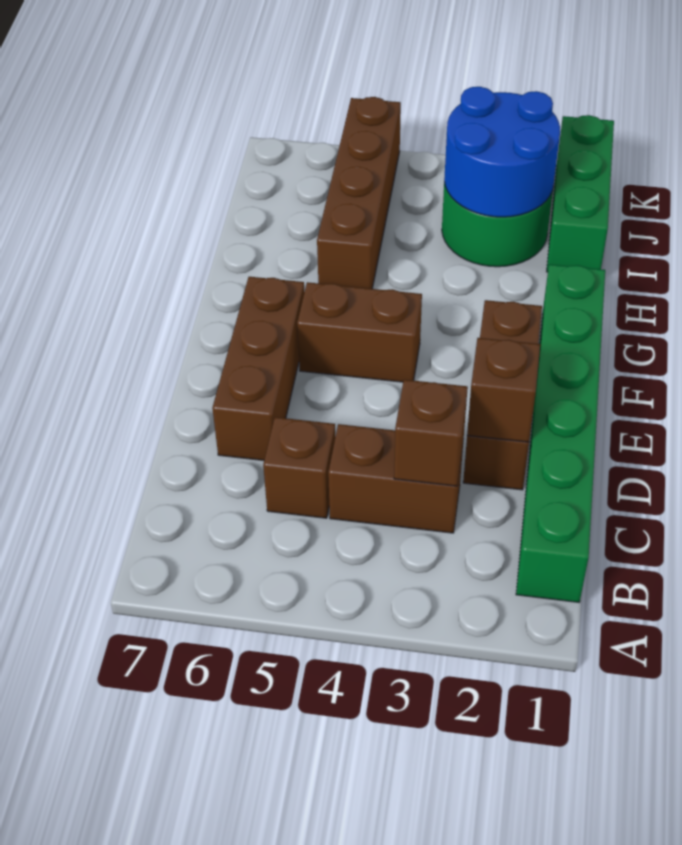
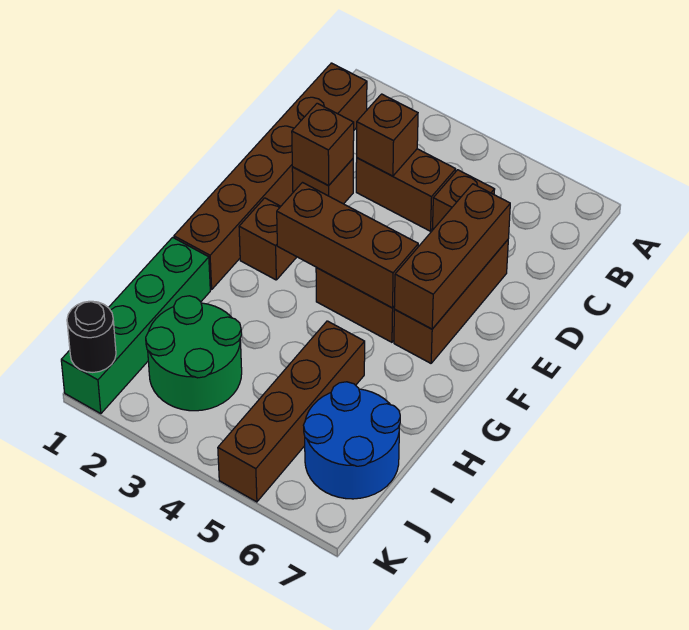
green 1x6 brick [516,264,605,602] -> brown 1x6 brick [174,63,367,290]
none -> brown 1x3 brick [394,184,510,329]
none -> brown 1x3 brick [277,183,418,308]
green 1x3 brick [547,115,614,272] -> green 1x4 brick [61,237,210,414]
blue 2x2 round brick [444,87,560,217] -> blue 2x2 round brick moved to [304,382,400,499]
none -> black 1x1 round brick [67,301,116,372]

